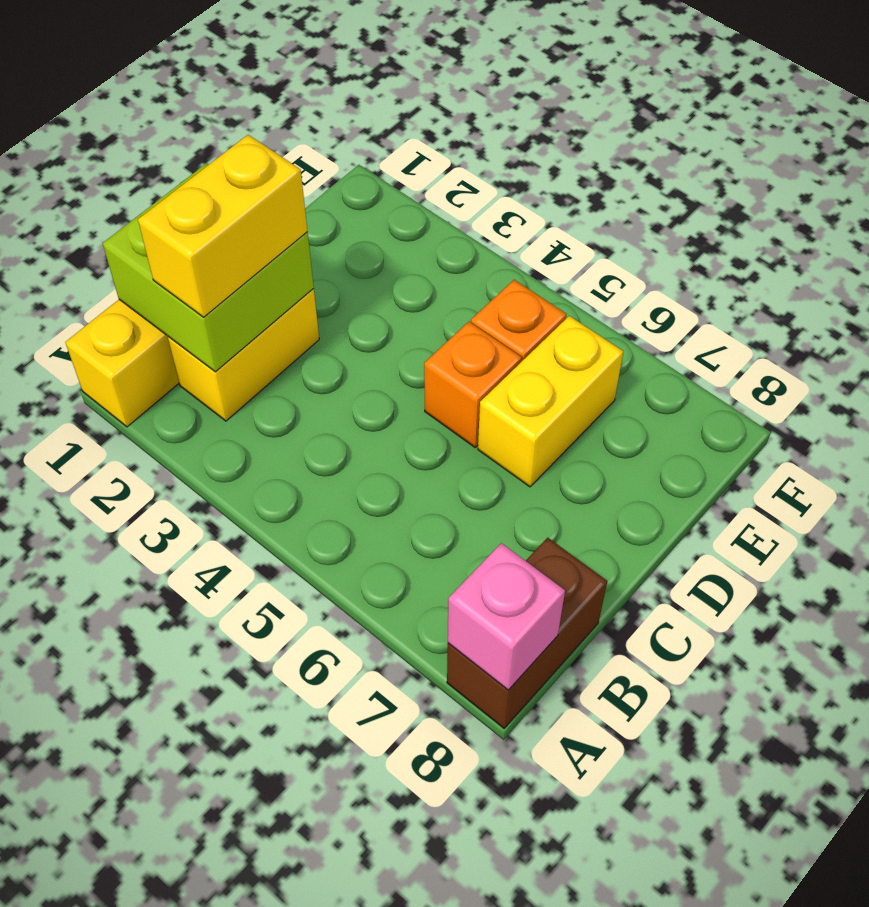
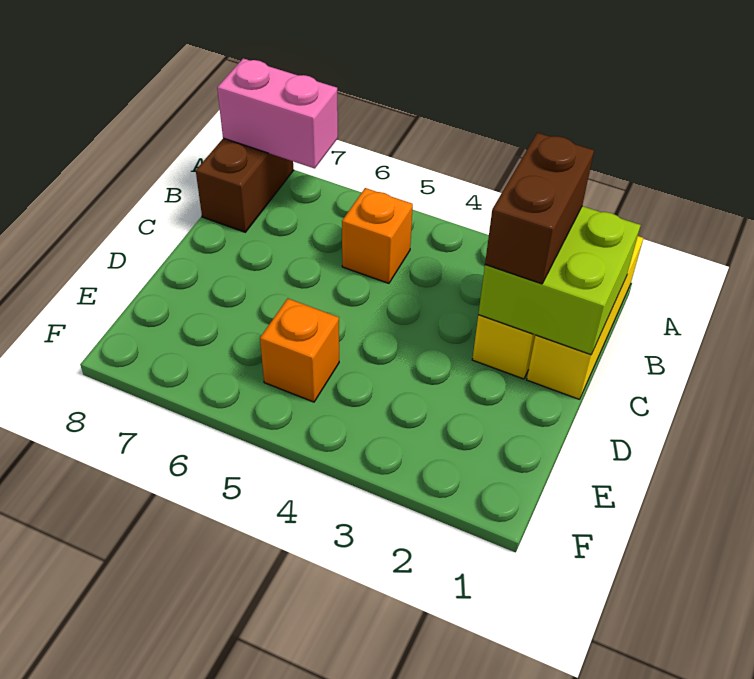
pink 1x1 brick [448,543,565,690] -> pink 1x2 brick [217,58,338,169]
yellow 1x2 brick [138,135,307,317] -> brown 1x2 brick [485,133,594,284]
orange 1x1 brick [424,322,522,447] -> orange 1x1 brick moved to [342,188,413,283]
yellow 1x2 brick [478,316,623,487] -> none

